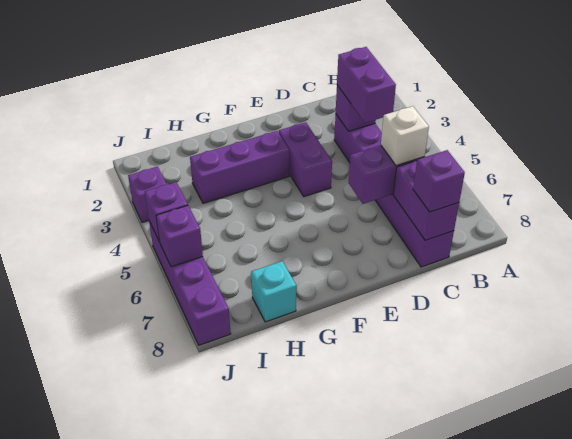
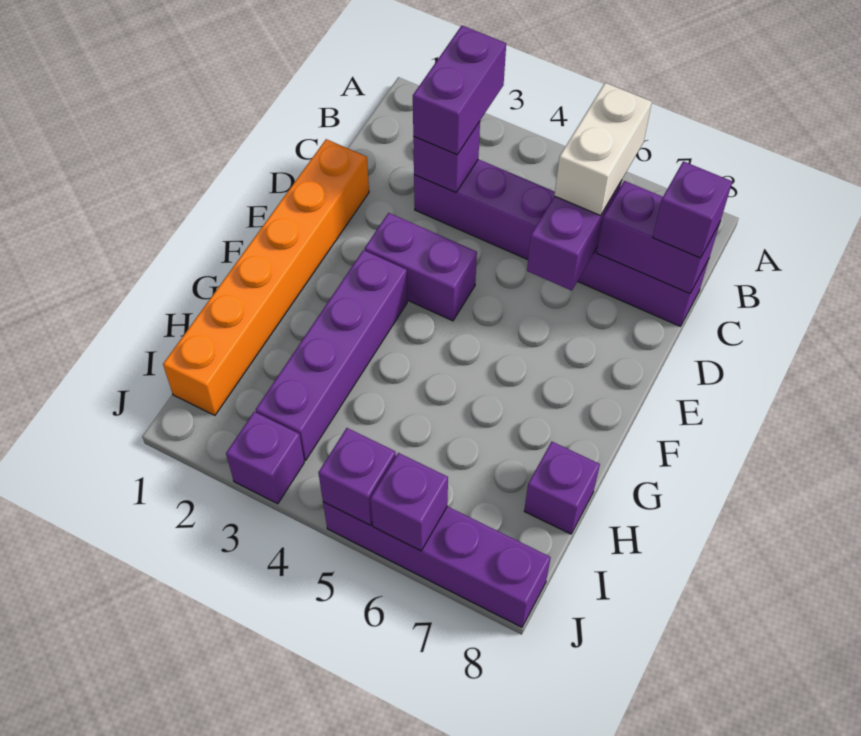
purple 1x2 brick [337,47,396,123] -> purple 1x2 brick turned to [413,26,506,154]
white 1x1 brick [381,106,429,166] -> white 1x2 brick [554,83,652,216]
none -> orange 1x6 brick [163,139,369,415]
purple 1x3 brick [190,131,289,203] -> purple 1x4 brick [256,250,407,460]
cyan 1x1 brick [251,261,296,322] -> purple 1x1 brick [524,442,600,534]

